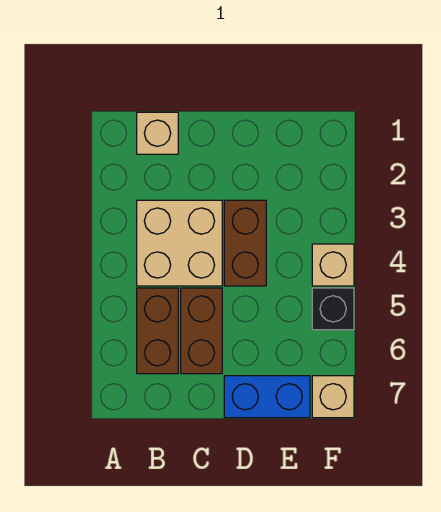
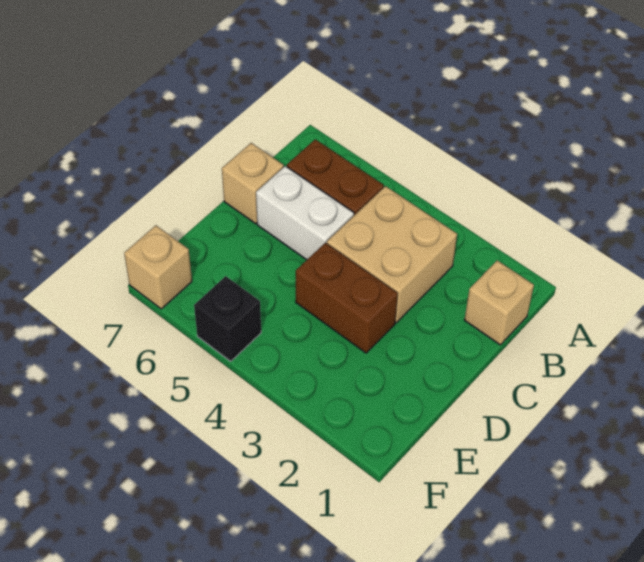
brown 1x2 brick [181,288,222,374] -> white 1x2 brick [256,166,354,260]
blue 1x2 brick [224,376,310,418] -> none
tan 1x1 brick [312,244,354,286] -> tan 1x1 brick moved to [222,143,284,224]

